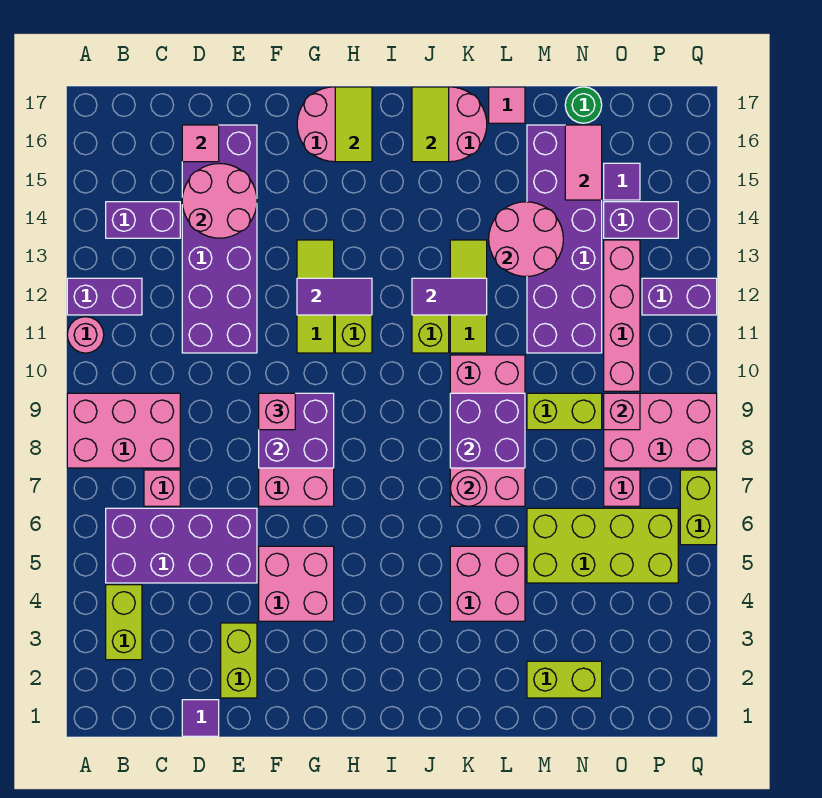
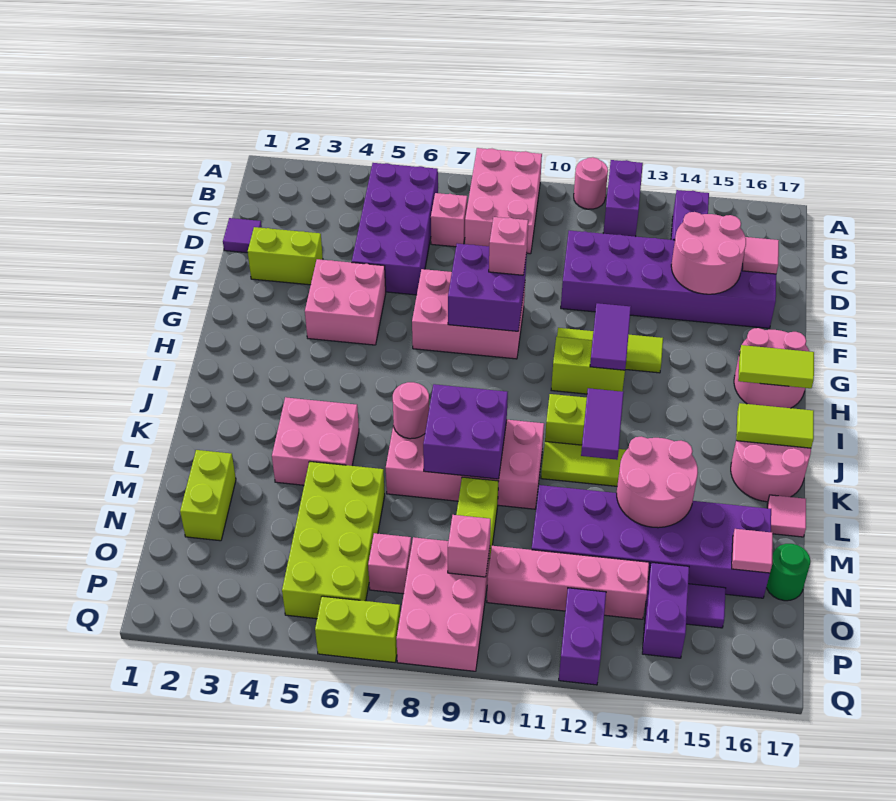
lime 1x2 brick [106,585,142,660] -> none
pink 1x2 tile [565,125,602,200] -> pink 1x1 tile [732,529,773,573]

